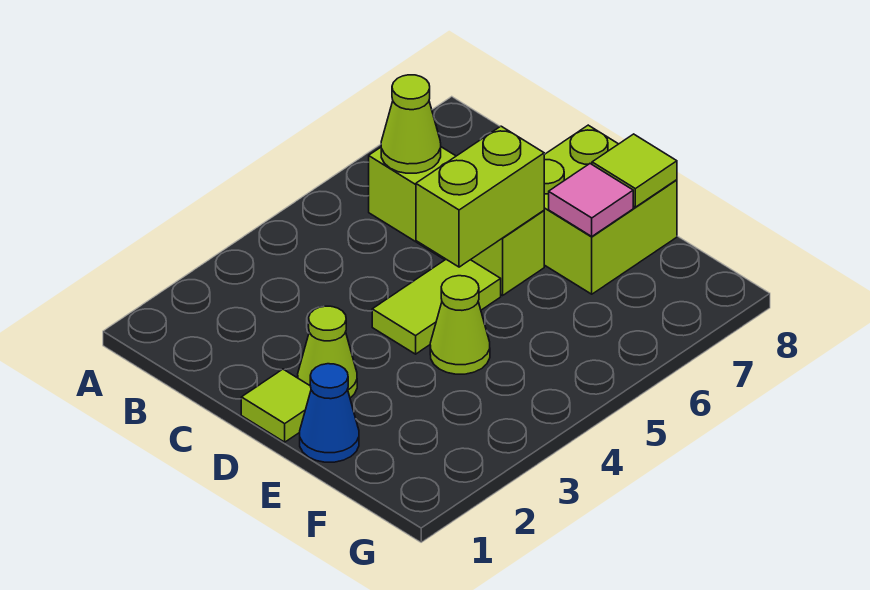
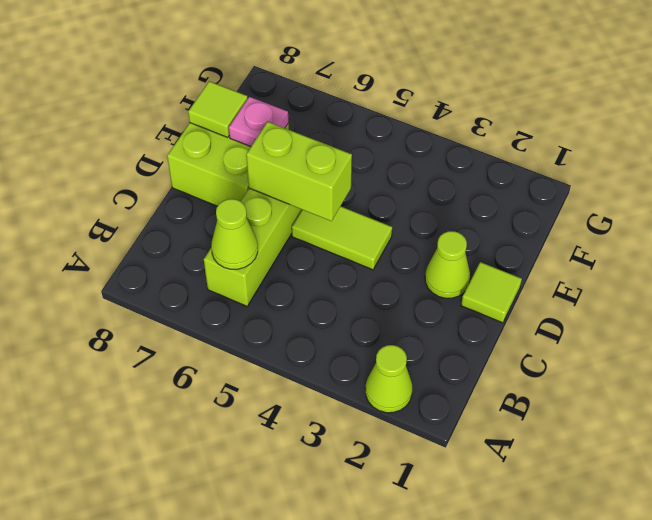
blue 1x1 cone [300,364,359,462] -> none
lime 1x1 cone [430,276,490,374] -> lime 1x1 cone moved to [365,345,413,413]
pink 1x1 tile [549,164,633,236] -> pink 1x1 plate [229,97,288,147]

